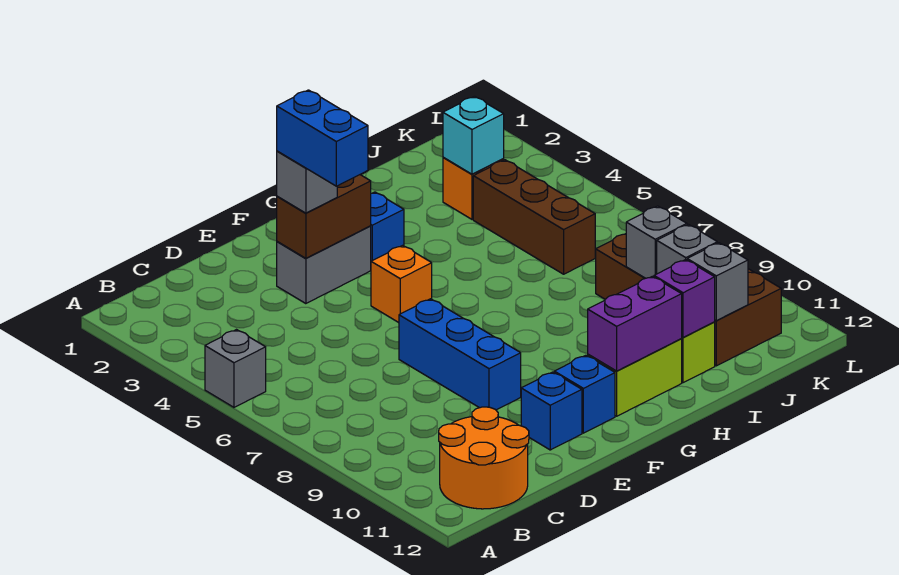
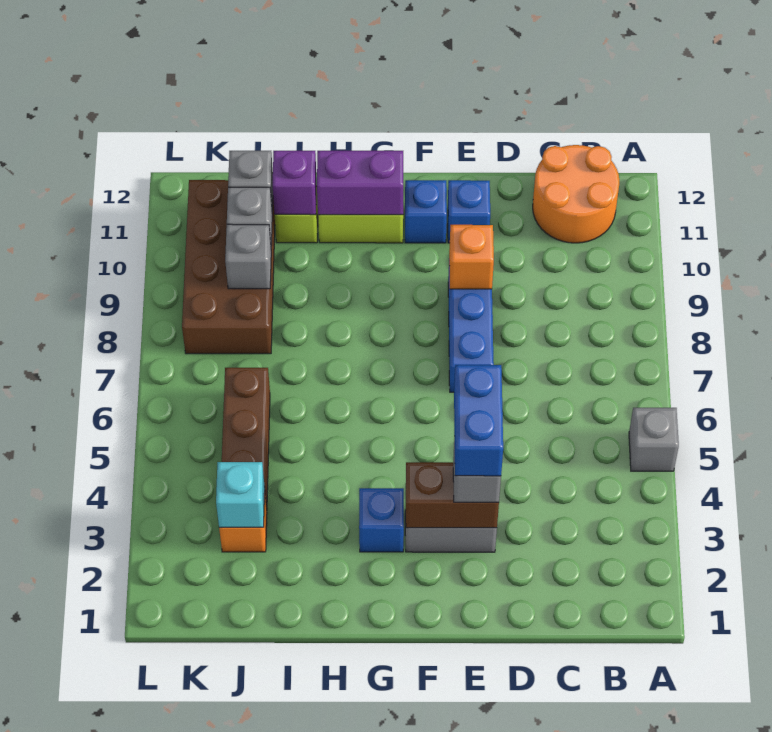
orange 1x1 brick [371,245,432,323] -> orange 1x1 brick moved to [449,225,494,289]

